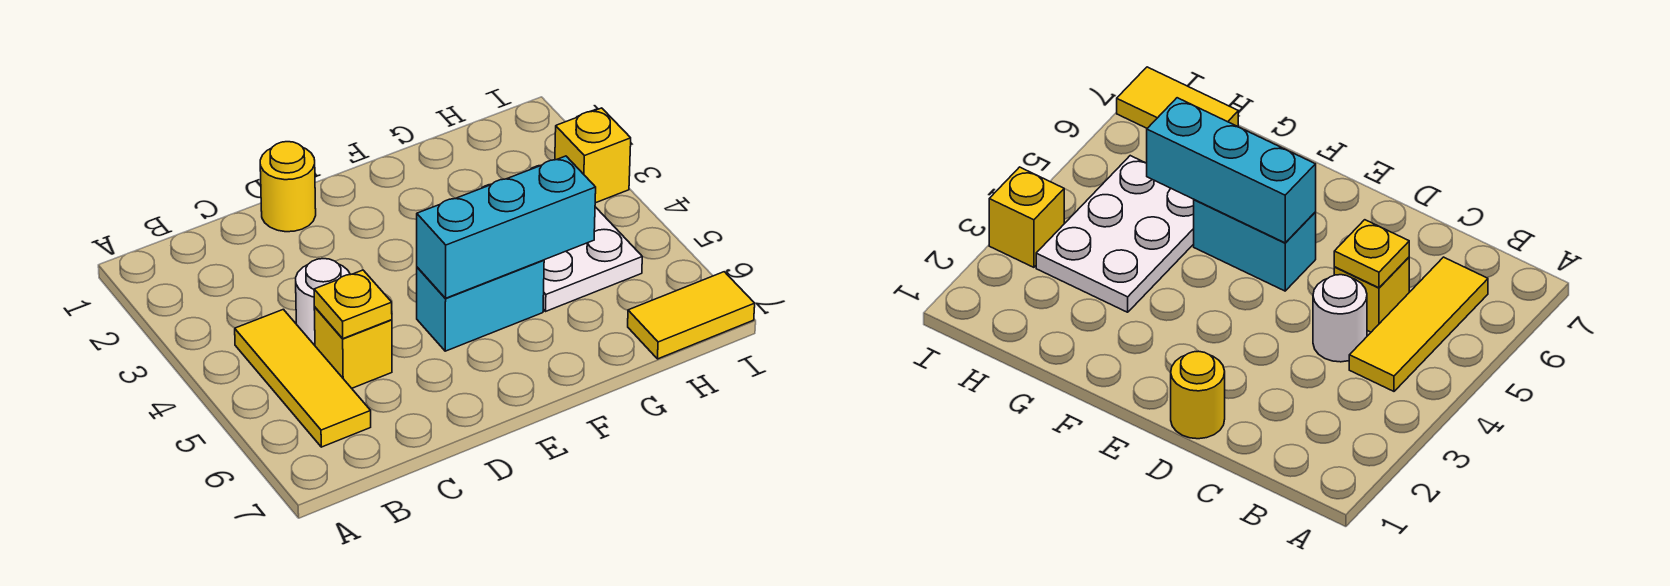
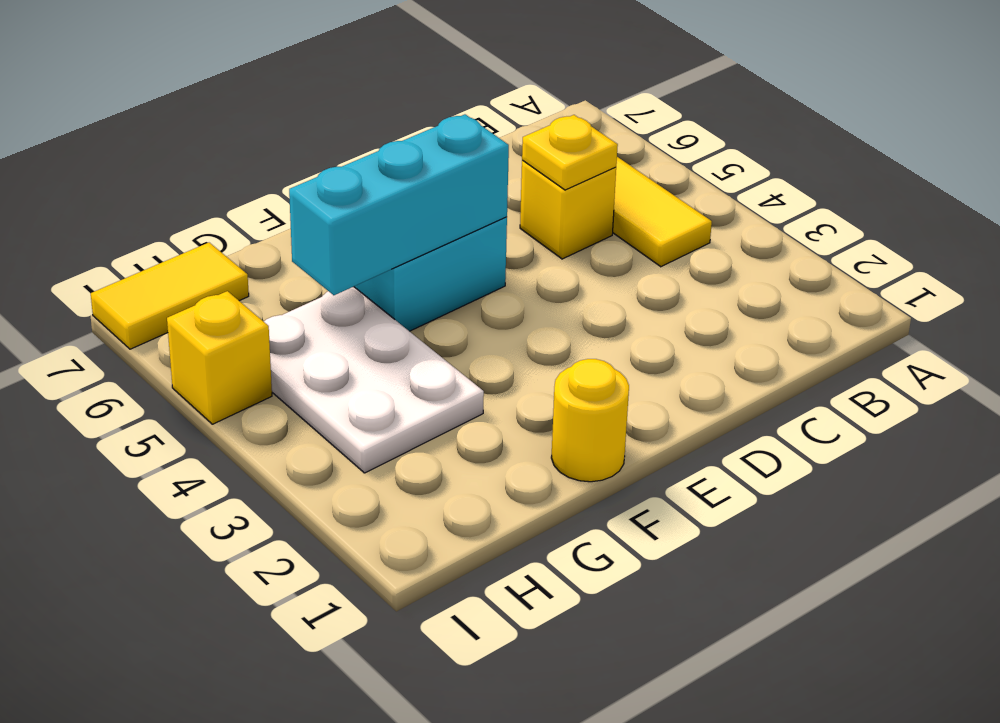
white 1x1 round brick [296,259,350,345] -> none
yellow 1x1 round brick [260,142,316,232] -> yellow 1x1 round brick moved to [551,359,629,482]
yellow 1x1 brick [555,108,631,203] -> yellow 1x1 brick moved to [167,291,272,424]

